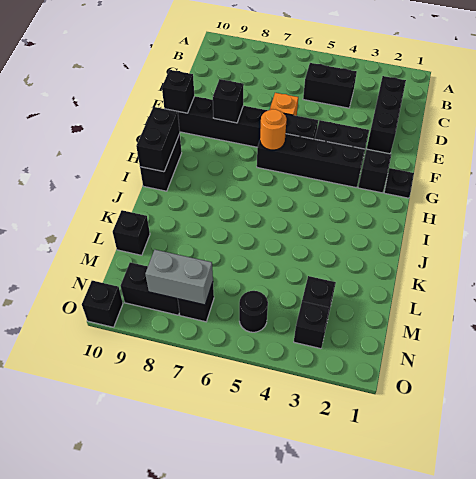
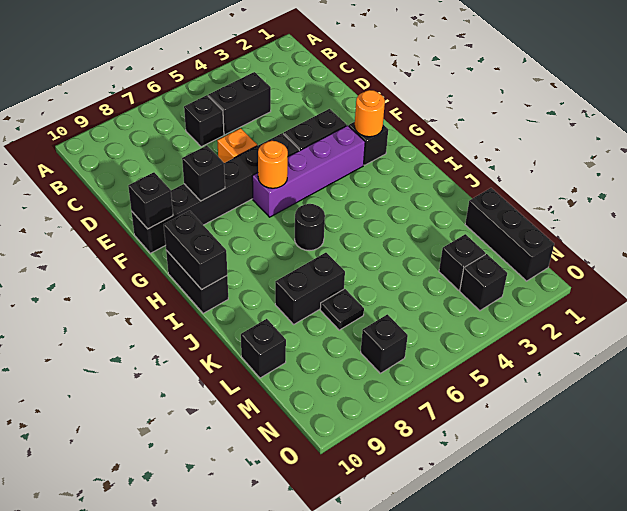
black 1x3 brick [367,76,406,154] -> black 1x3 brick moved to [465,188,554,281]
black 1x1 plate [384,168,414,198] -> black 1x1 plate moved to [320,289,364,330]
none -> orange 1x1 round brick [355,90,385,137]
black 1x4 brick [257,134,365,188] -> purple 1x4 brick [252,125,365,217]
black 1x1 round brick [239,291,268,332] -> black 1x1 round brick moved to [295,204,325,251]
grey 1x2 brick [145,250,213,305] -> none
black 1x2 brick [121,262,179,315] -> black 1x2 brick moved to [275,253,345,324]
black 1x1 brick [82,281,123,327] -> black 1x1 brick moved to [184,95,224,147]

